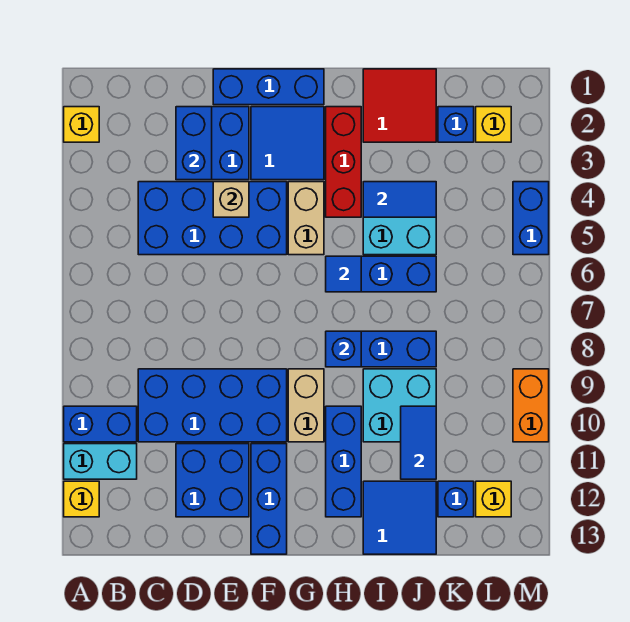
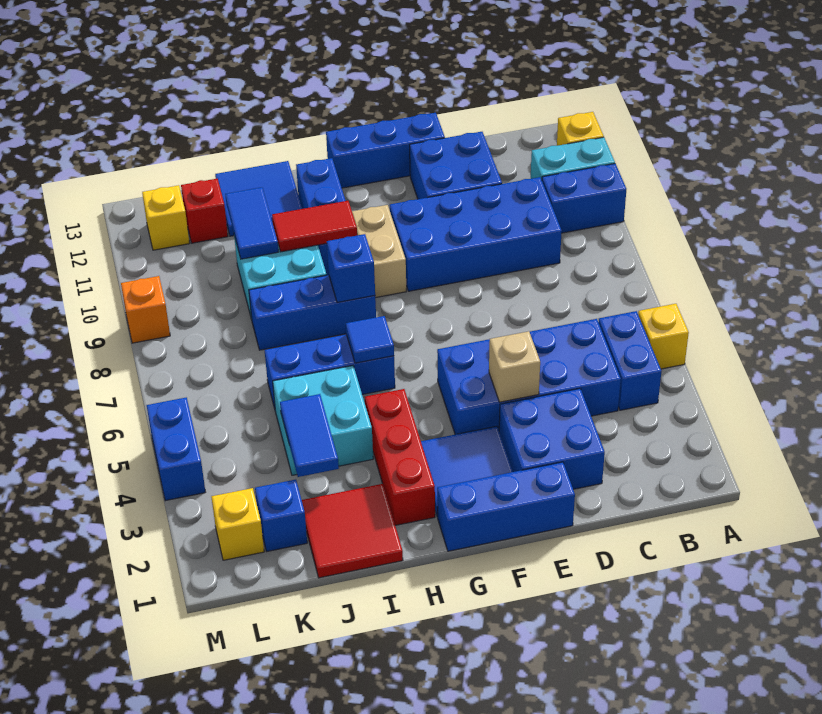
yellow 1x1 brick [64,107,99,142] -> yellow 1x1 brick moved to [638,304,689,369]
blue 1x2 brick [176,107,212,180] -> blue 1x2 brick moved to [598,311,661,410]
blue 1x3 brick [251,444,287,554] -> blue 1x3 brick turned to [326,113,445,188]
tan 1x2 brick [288,182,324,255] -> none
none -> red 1x2 tile [272,201,357,252]
blue 1x2 tile [363,182,436,217] -> blue 1x2 tile turned to [280,394,339,477]
blue 1x1 brick [438,481,474,517] -> red 1x1 brick [181,179,228,243]
orange 1x2 brick [513,369,549,442] -> orange 1x1 brick [121,276,170,343]

